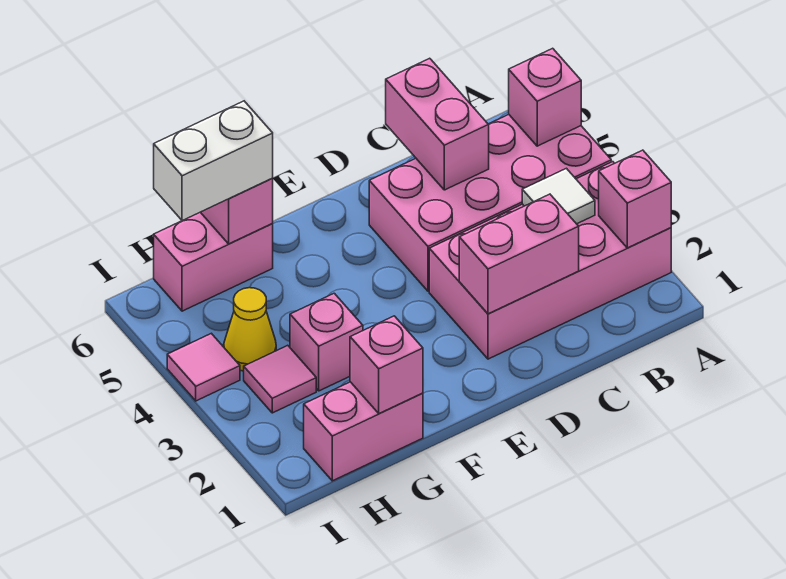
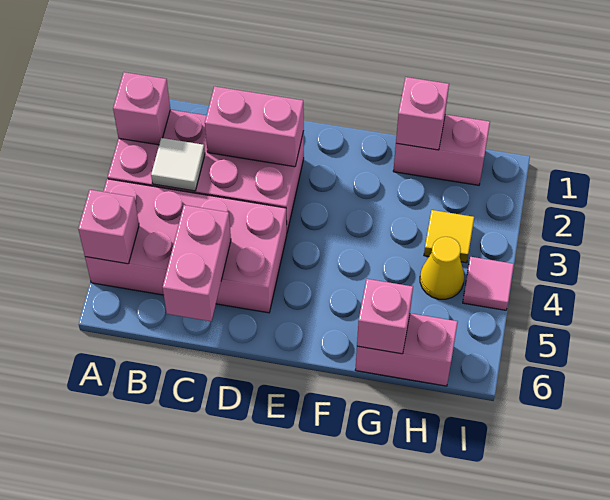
pink 1x1 brick [290,293,363,391] -> none
white 1x2 brick [154,101,273,221] -> none
pink 1x1 tile [244,345,316,413] -> yellow 1x1 tile [424,210,474,263]

